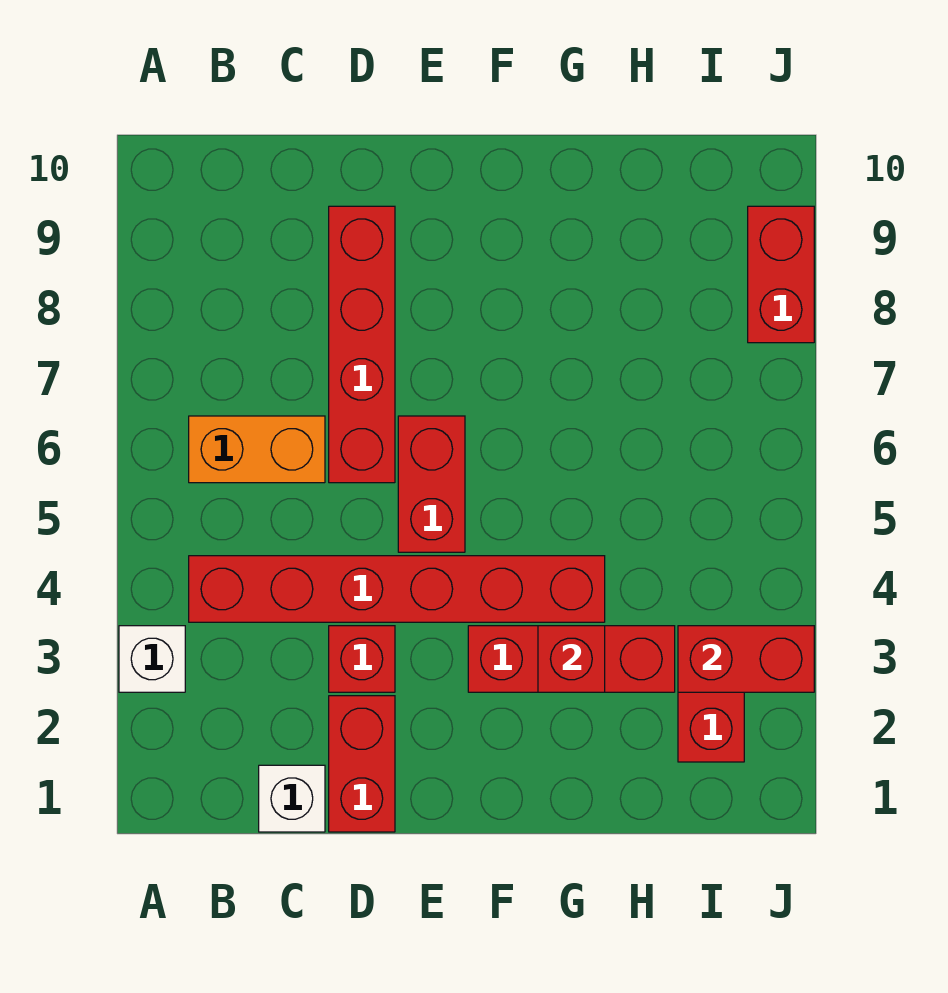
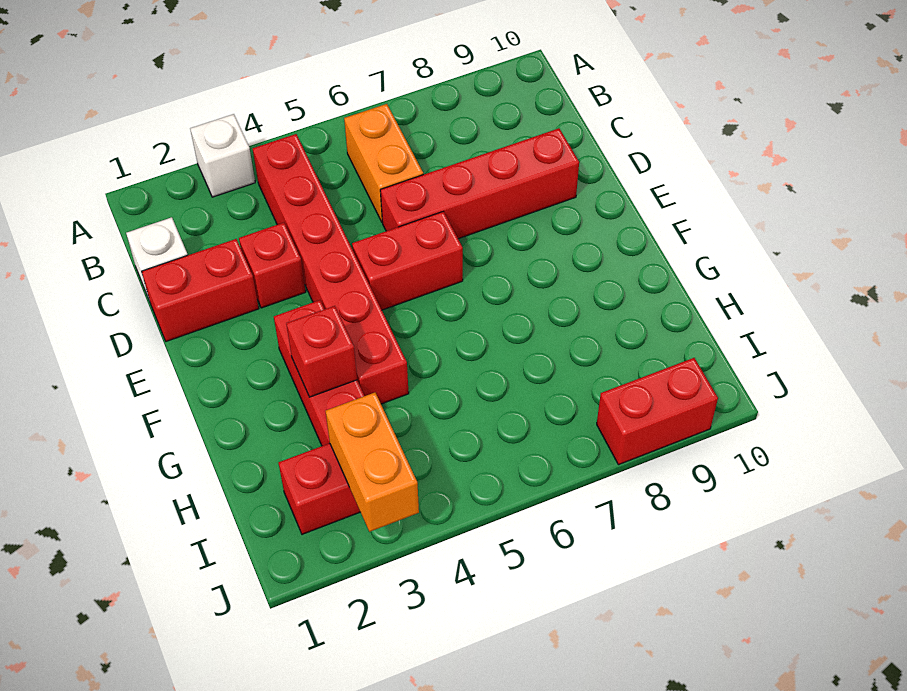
red 1x2 brick [678,626,814,692] -> orange 1x2 brick [326,393,419,532]

